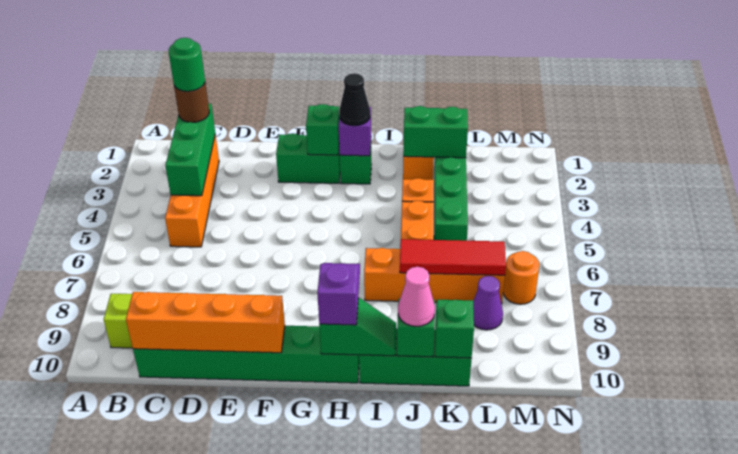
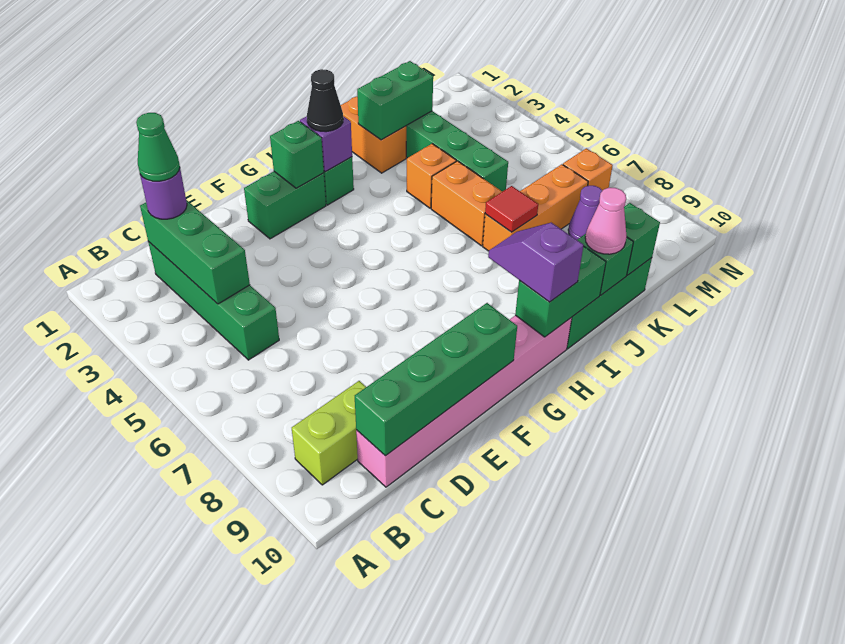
orange 1x4 brick [165,134,219,247] -> green 1x4 brick [148,241,279,360]
brown 1x1 round brick [174,83,209,122] -> purple 1x1 round brick [140,169,187,219]
green 1x1 round brick [169,38,205,91] -> green 1x1 cone [136,113,180,181]
green 1x6 brick [133,326,359,383] -> pink 1x6 brick [356,315,572,487]
orange 1x4 brick [126,292,285,353] -> green 1x4 brick [355,303,517,456]
green 1x2 slope [319,298,396,356] -> green 1x2 brick [515,246,606,337]
orange 1x4 brick [364,248,505,304] -> orange 1x3 brick [483,164,588,251]
red 1x3 tile [400,239,506,275] -> red 1x1 tile [485,186,538,232]
orange 1x1 round brick [503,251,540,304] -> orange 1x1 brick [563,148,613,191]

